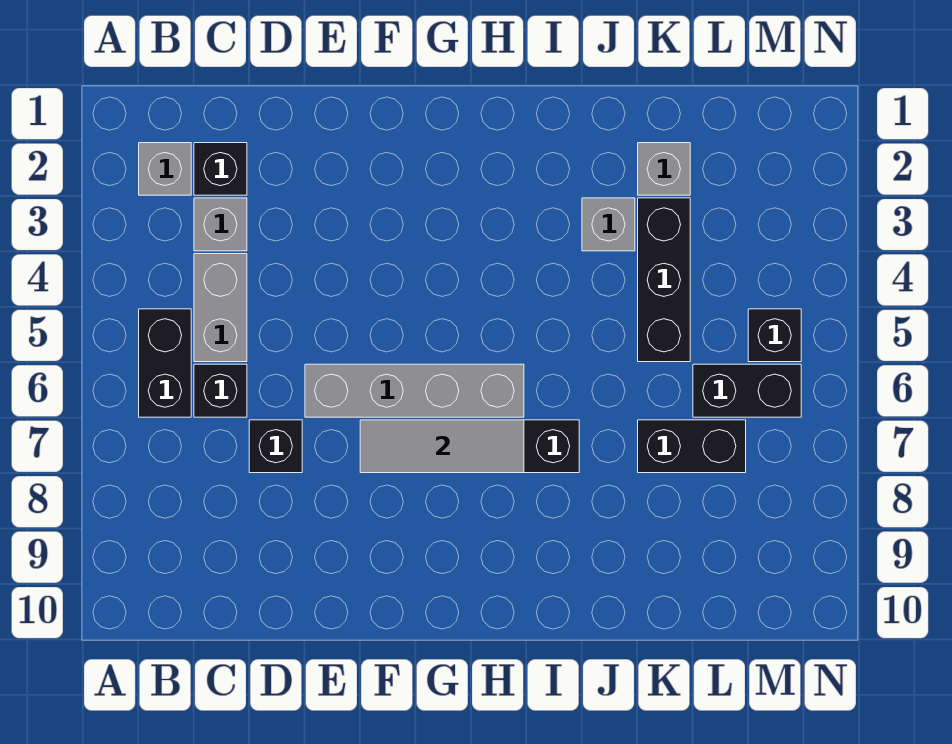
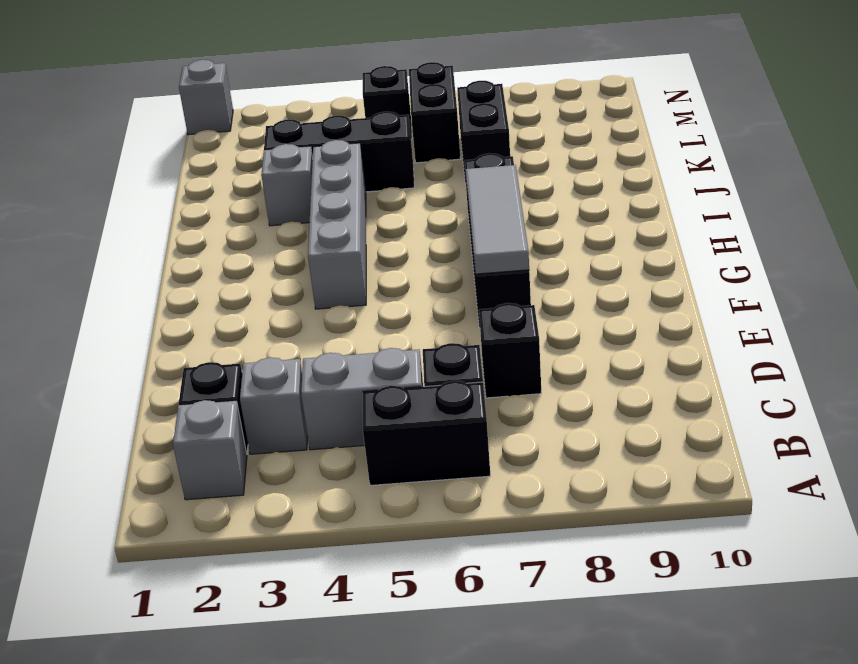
grey 1x4 brick [305,364,524,417] -> grey 1x4 brick moved to [308,140,366,309]
grey 1x1 brick [638,143,690,195] -> grey 1x1 brick moved to [179,60,233,135]

